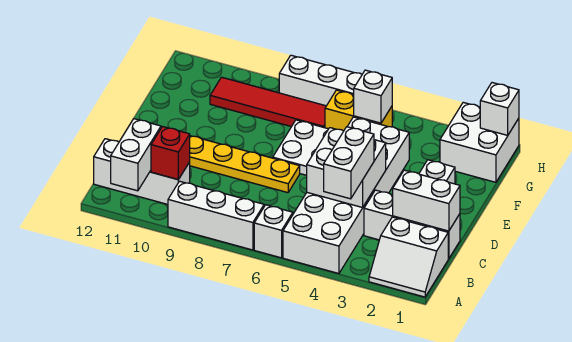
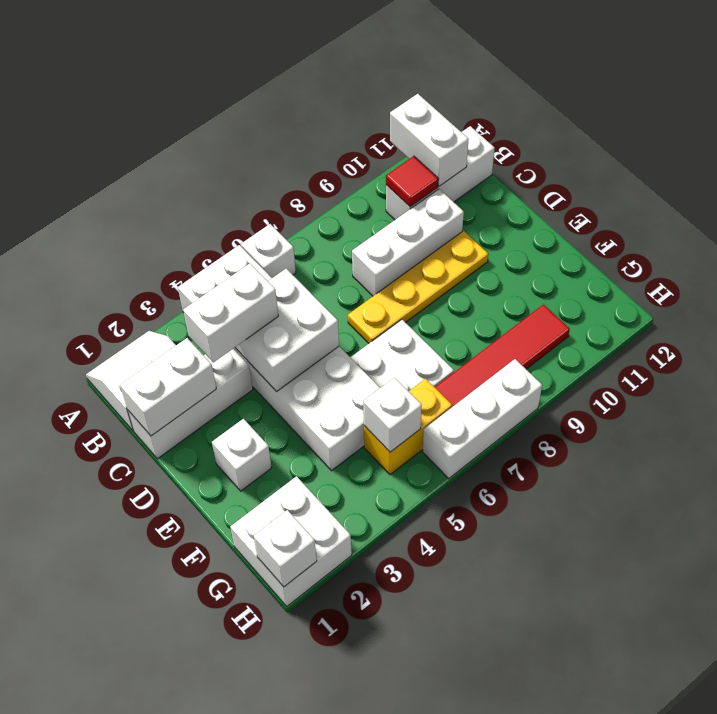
white 1x3 brick [168,181,264,250] -> white 1x3 brick moved to [352,189,464,296]
white 1x2 brick [324,127,374,199] -> white 1x2 brick turned to [183,263,278,362]
red 1x1 brick [151,127,190,180] -> red 1x1 tile [386,156,438,207]

